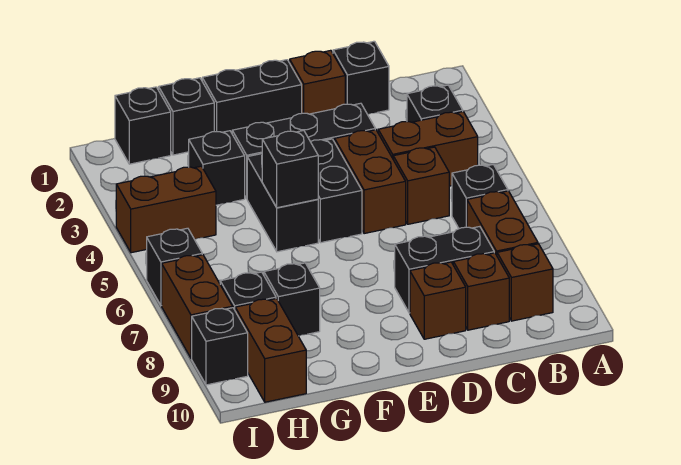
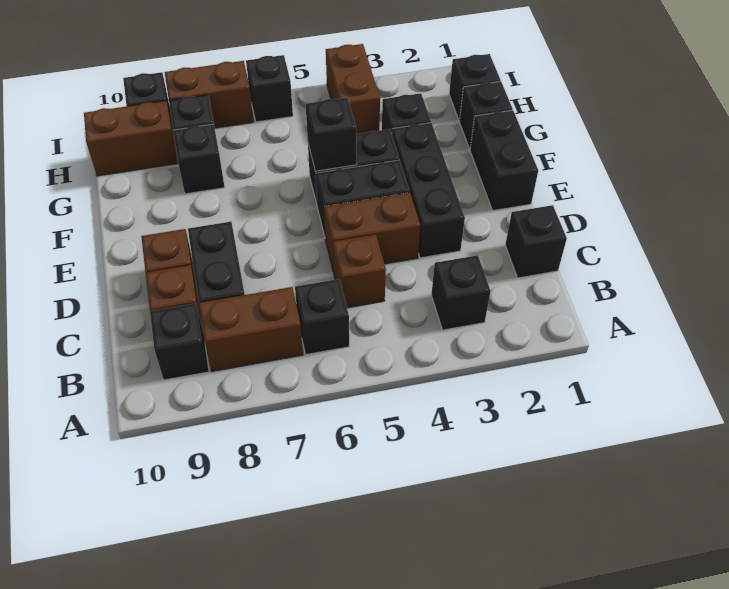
brown 1x2 brick [378,112,478,186] -> none
brown 1x1 brick [497,244,553,321] -> black 1x1 brick [150,303,209,380]
brown 1x1 brick [290,50,345,114] -> none

